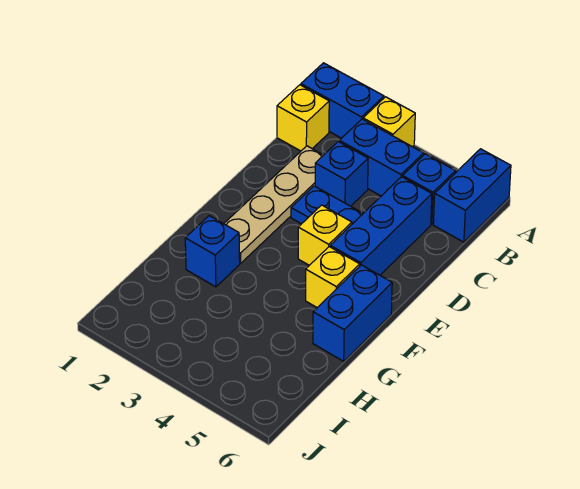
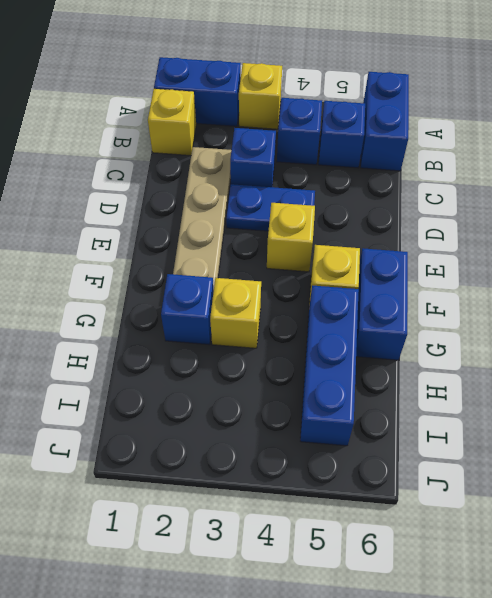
blue 1x2 brick [339,119,424,196] -> blue 1x1 brick [277,98,322,165]
blue 1x3 brick [330,177,432,275] -> blue 1x3 brick moved to [300,286,359,446]
none -> yellow 1x1 brick [210,278,261,348]

